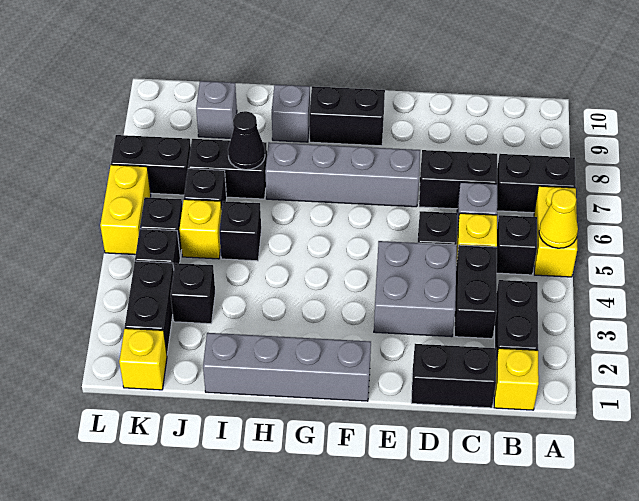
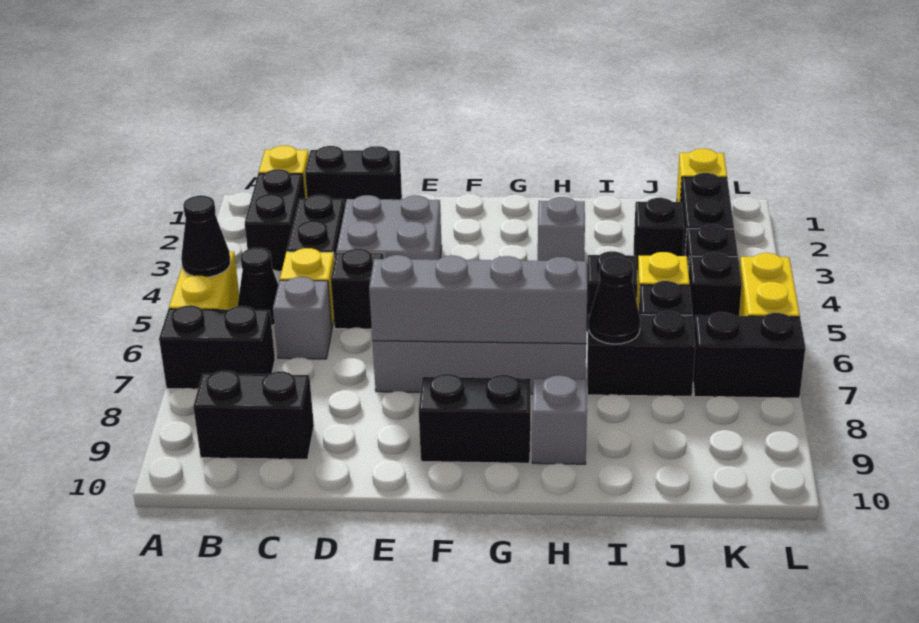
yellow 1x1 cone [539,189,578,248] -> black 1x1 cone [181,196,230,277]
black 1x1 brick [497,215,537,275] -> black 1x1 cone [238,248,278,325]
black 1x2 brick [419,150,497,209] -> black 1x2 brick moved to [193,371,314,460]
grey 1x4 brick [203,333,371,401] -> grey 1x4 brick moved to [369,255,587,344]
grey 1x1 brick [196,81,237,138] -> grey 1x1 brick moved to [538,197,585,261]

